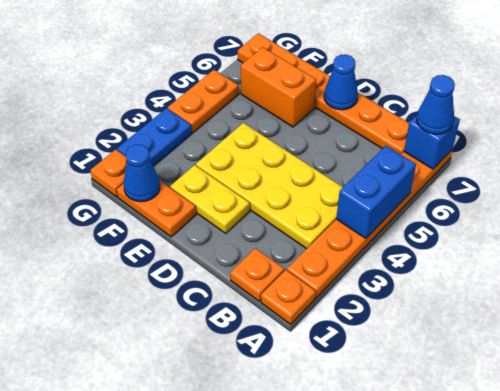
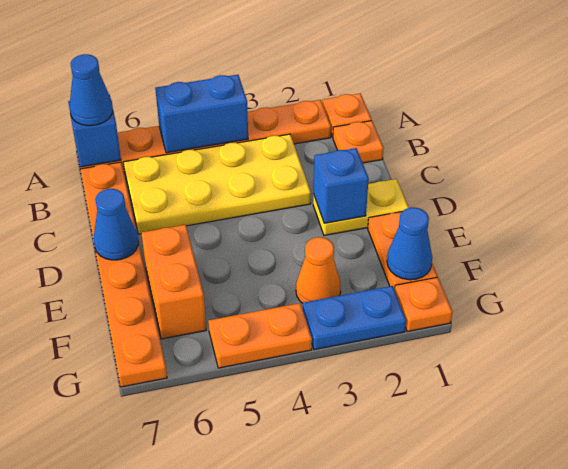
yellow 2x4 plate [196,123,343,249] -> yellow 2x4 plate turned to [124,134,311,234]
yellow 1x2 plate [170,165,250,233] -> yellow 1x2 plate turned to [313,179,409,235]
none -> blue 1x1 brick [314,148,369,223]
none -> orange 1x1 cone [296,237,341,303]

